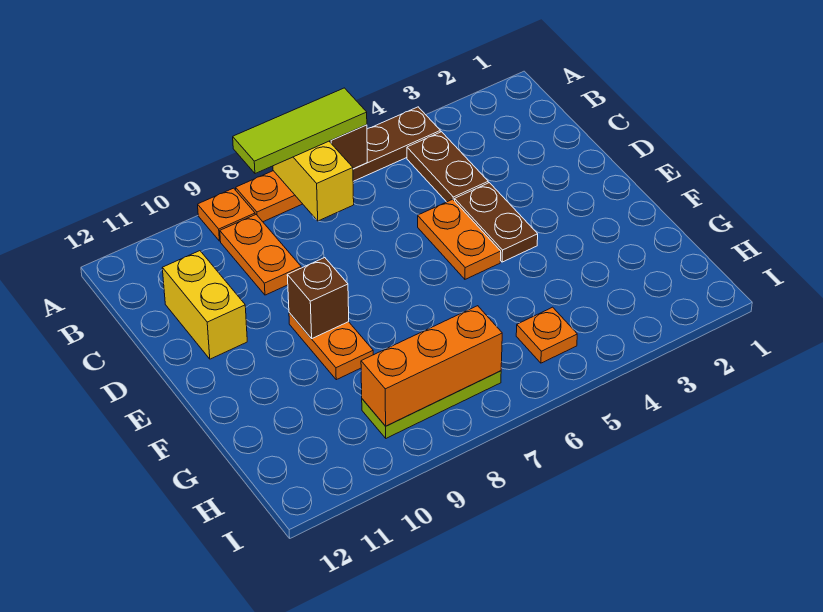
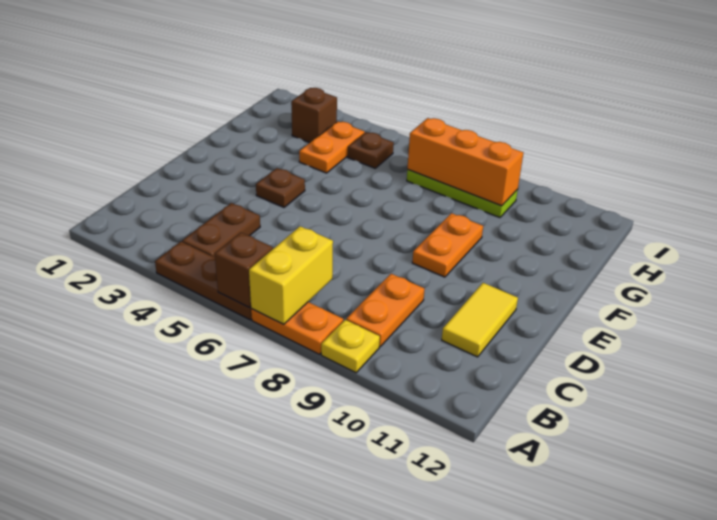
lime 1x3 tile [233,88,367,174] -> none
orange 1x1 plate [198,188,255,241] -> yellow 1x1 plate [321,320,380,373]
yellow 1x2 brick [162,251,247,359] -> yellow 1x2 tile [442,283,518,357]
brown 1x2 plate [455,183,538,262] -> brown 1x1 plate [256,168,305,207]
orange 1x2 plate [418,199,501,279] -> orange 1x2 plate moved to [299,121,365,173]
brown 1x1 brick [287,258,349,339] -> brown 1x1 brick moved to [291,88,337,143]
orange 1x1 plate [516,307,577,363] -> brown 1x1 plate [348,132,394,168]

